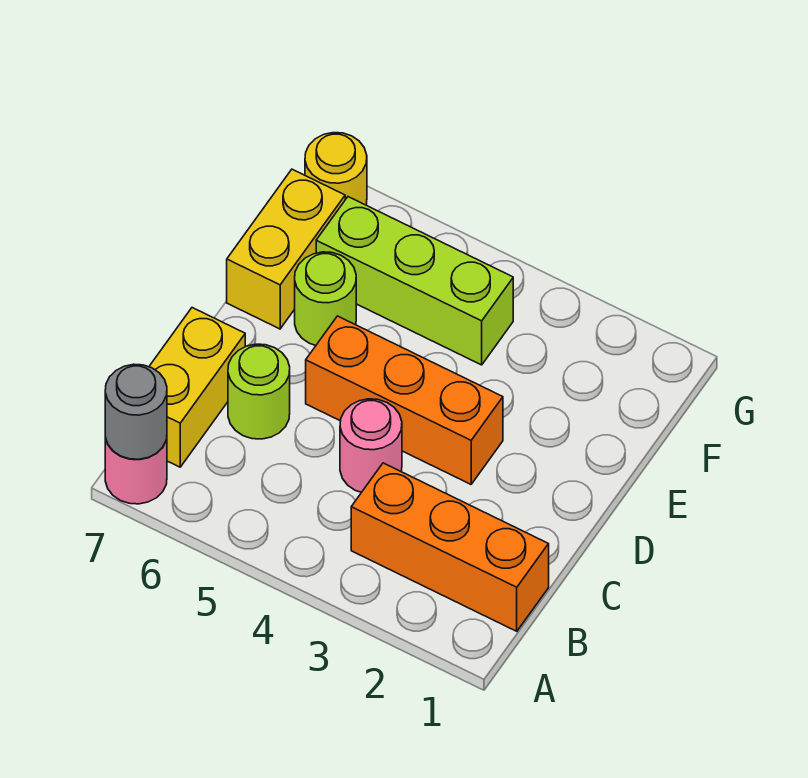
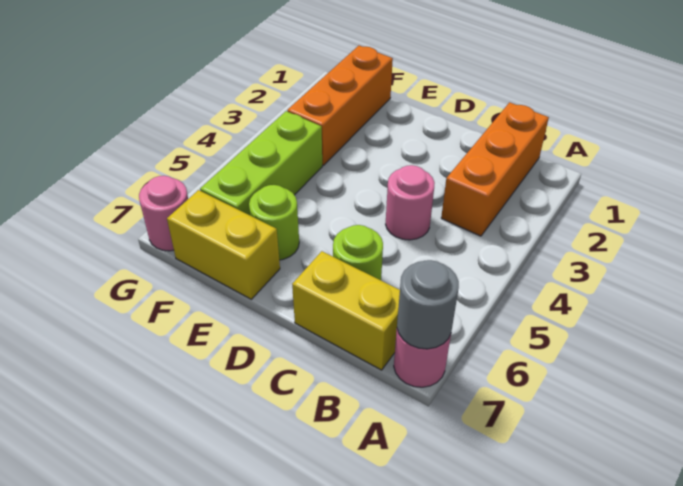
orange 1x3 brick [306,316,503,484] -> orange 1x3 brick moved to [287,46,393,165]
yellow 1x1 round brick [305,133,367,205] -> pink 1x1 round brick [139,176,188,251]

